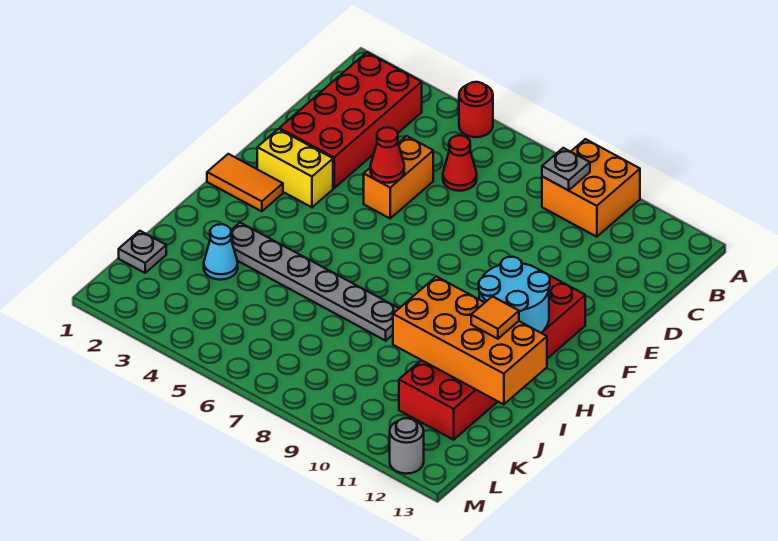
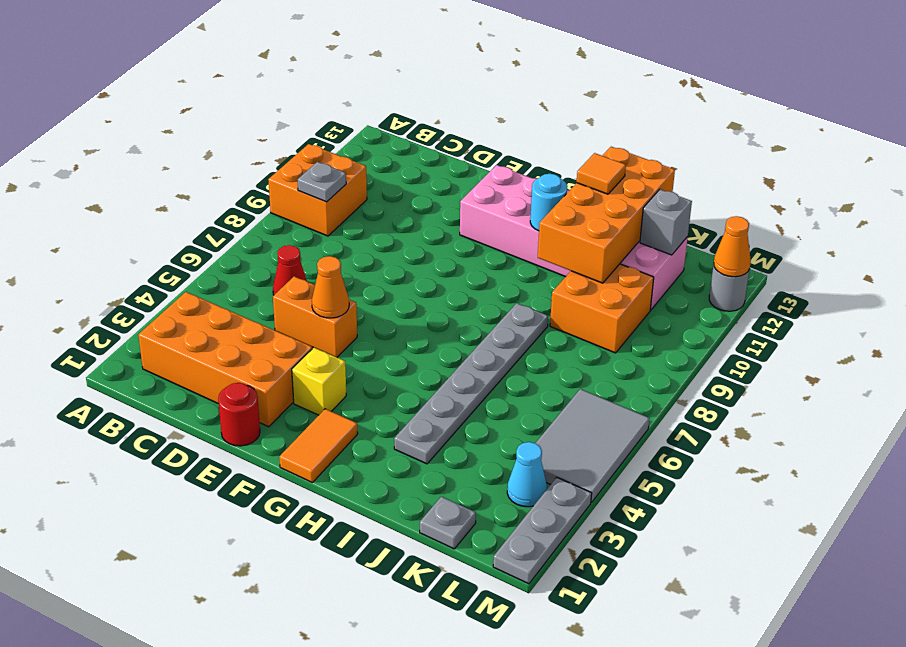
red 1x1 round brick [459,82,493,137] -> red 1x1 round brick moved to [218,383,260,446]
red 2x4 brick [279,52,422,188] -> orange 2x4 brick [138,292,312,427]
red 1x1 cone [370,127,404,183] -> orange 1x1 cone [312,256,349,318]
yellow 1x2 brick [257,129,333,207] -> yellow 1x1 brick [292,348,346,415]
red 2x6 brick [399,271,585,440] -> pink 2x6 brick [460,165,688,310]
cyan 2x2 round brick [479,257,550,333] -> cyan 1x1 round brick [530,174,568,231]
cyan 1x1 cone [204,224,238,280] -> cyan 1x1 cone moved to [507,442,547,507]
none -> orange 2x2 brick [550,264,654,353]
none -> grey 1x1 brick [640,189,692,255]
none -> grey 2x3 tile [536,389,649,502]
none -> grey 1x3 plate [493,477,592,584]
none -> orange 1x1 cone [714,216,751,277]

